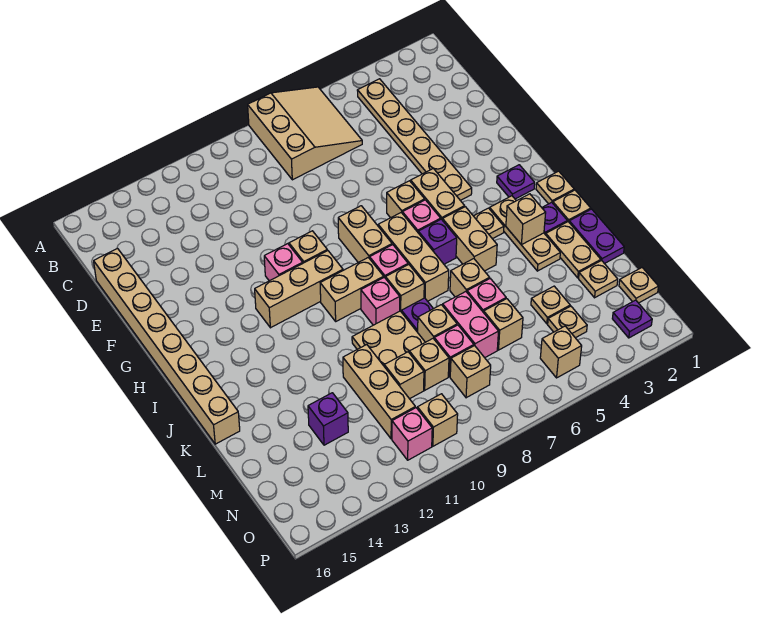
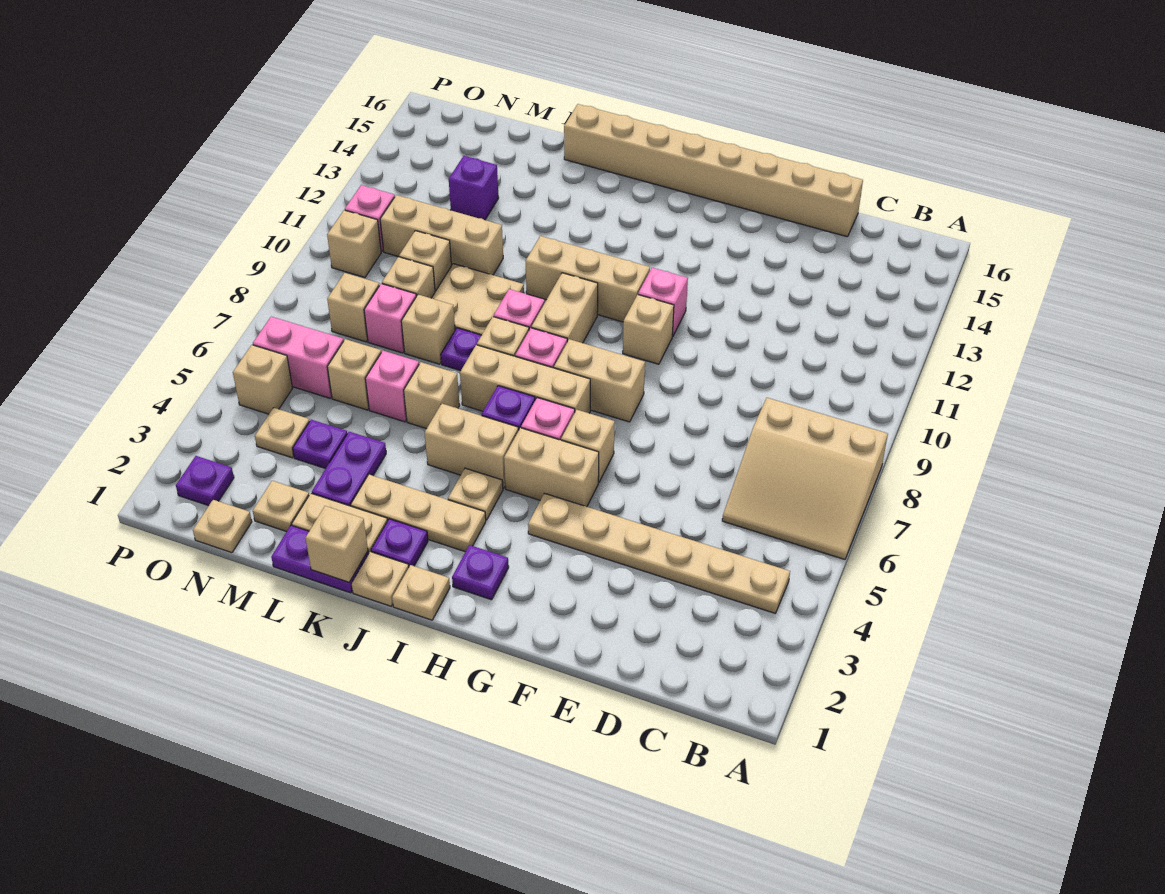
tan 1x3 brick [255,251,343,328] -> tan 1x3 brick turned to [526,236,650,322]
tan 1x1 brick [506,194,546,245] -> tan 1x1 brick moved to [306,506,368,582]
none -> purple 1x2 plate [312,432,386,506]
pink 1x2 brick [443,292,499,358] -> pink 1x2 brick moved to [253,317,344,398]
tan 1x1 plate [531,286,570,324] -> purple 1x1 plate [293,420,347,469]

